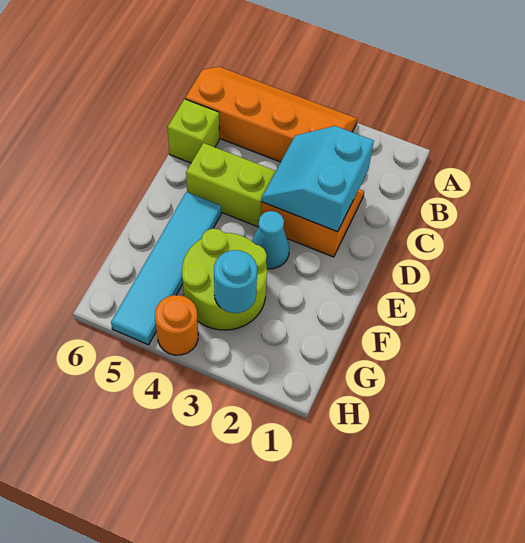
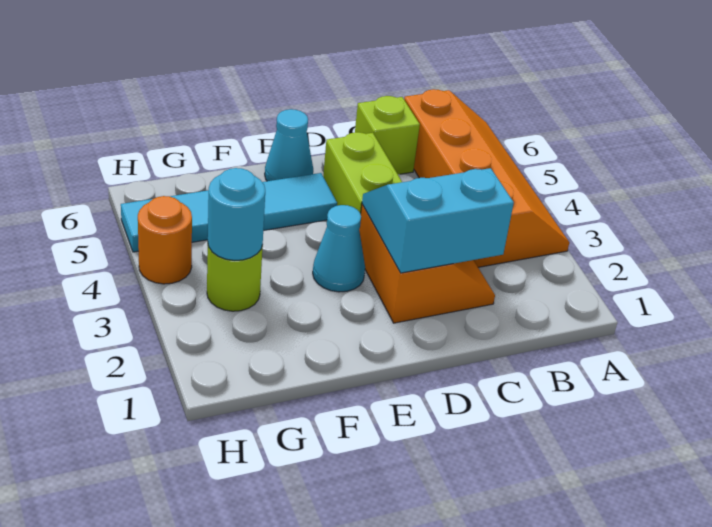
none -> cyan 1x1 cone [265,109,313,181]
lime 2x2 round brick [182,228,267,330] -> lime 1x1 round brick [207,245,263,311]

